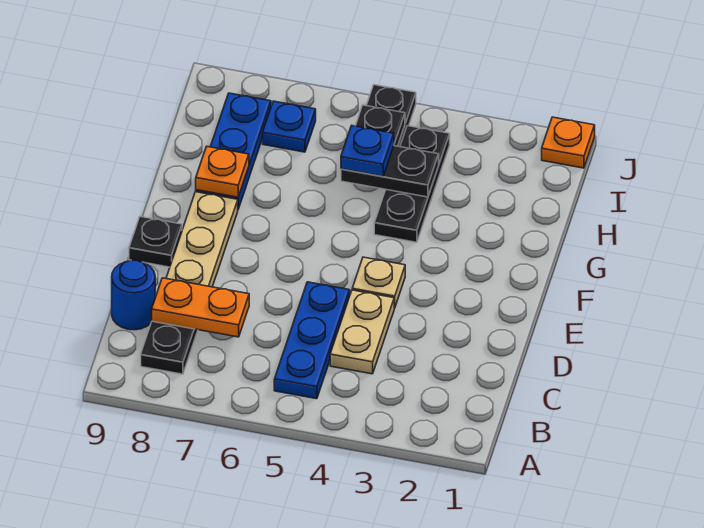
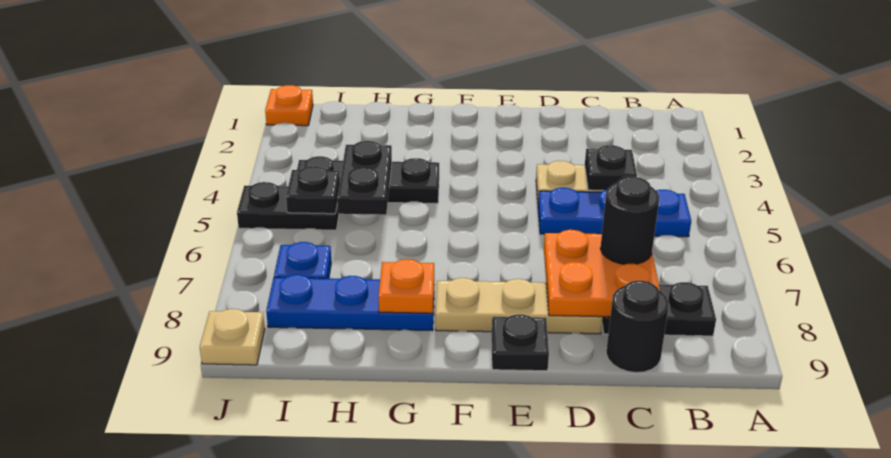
none -> black 1x1 plate [585,145,637,190]
orange 1x2 plate [152,278,249,337] -> orange 2x2 plate [544,230,660,317]
none -> black 1x1 round brick [600,177,659,264]
blue 1x1 round brick [112,260,155,330] -> black 1x1 round brick [606,281,669,373]
tan 1x1 plate [352,257,405,308] -> tan 1x1 plate moved to [200,309,265,365]
blue 1x1 plate [341,126,394,176] -> none

